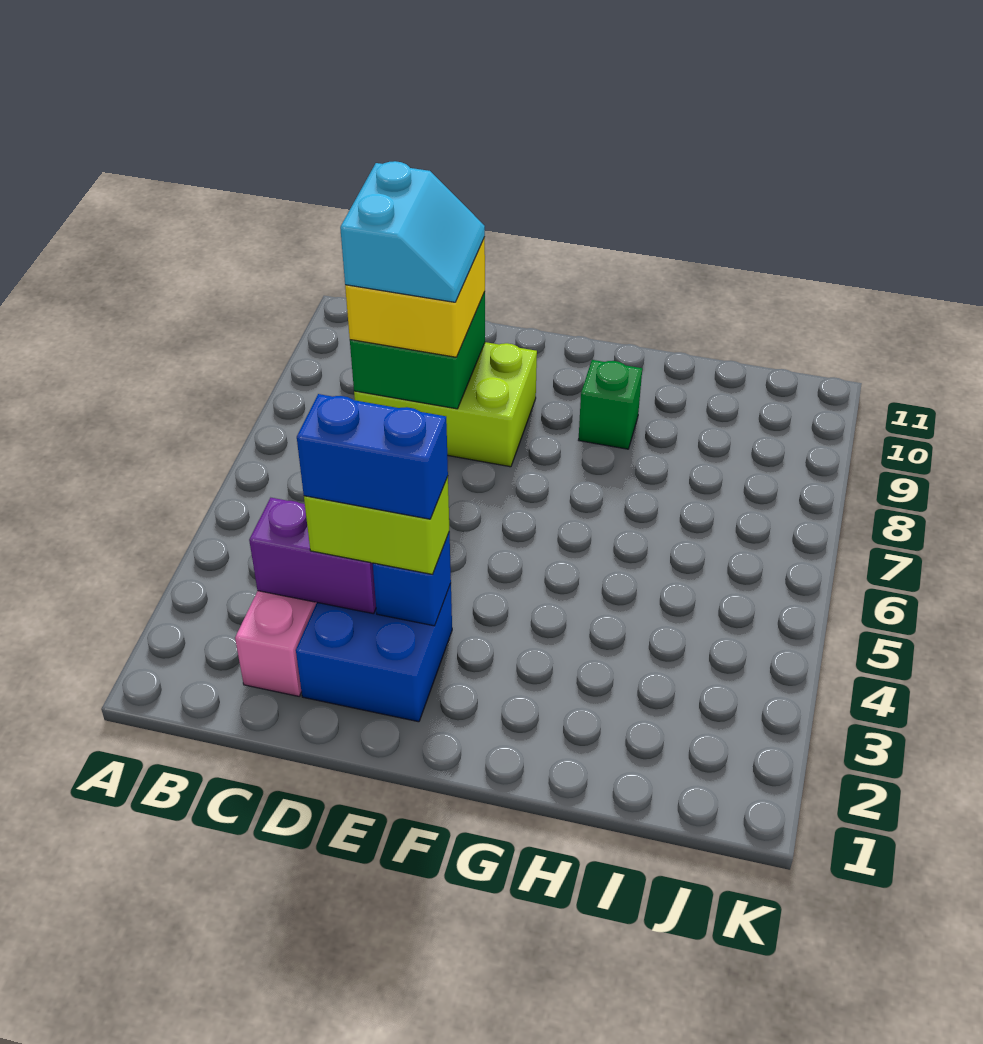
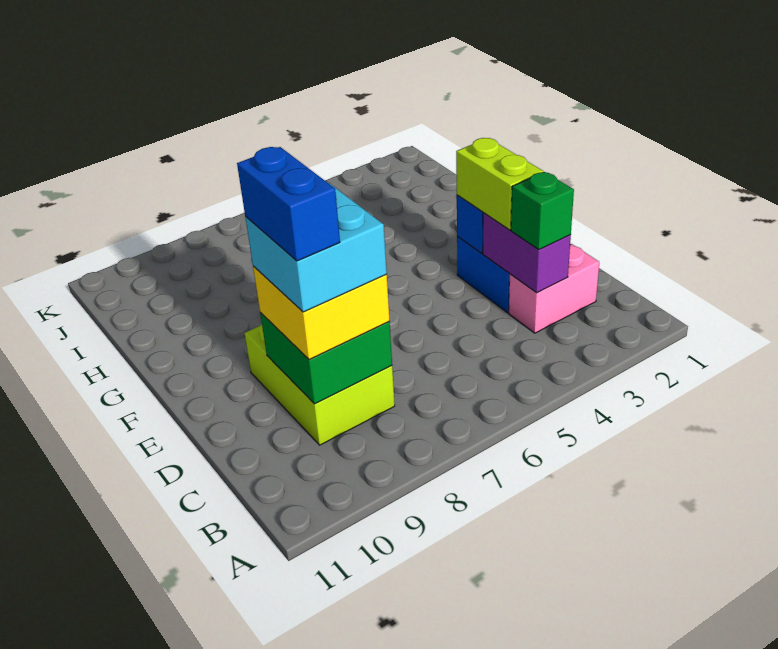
cyan 2x2 slope [340,161,485,302] -> cyan 2x2 brick [245,183,387,312]
blue 1x2 brick [297,394,448,519] -> blue 1x2 brick moved to [237,147,340,261]
green 1x1 brick [579,360,642,449] -> green 1x1 brick moved to [511,172,574,250]

